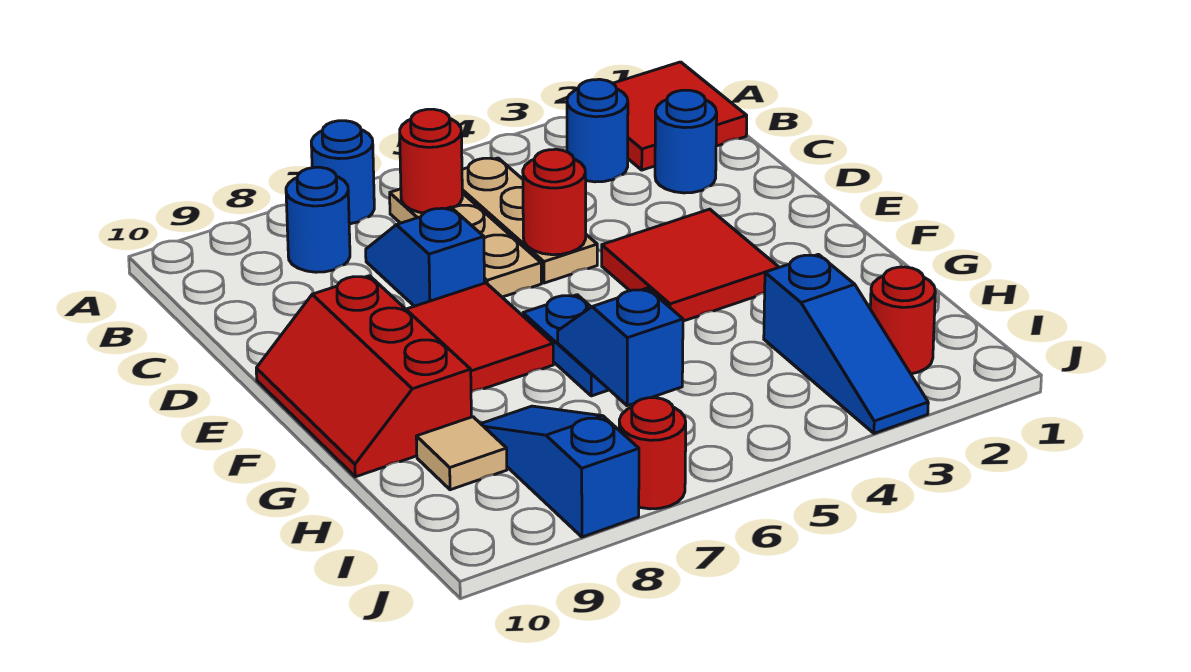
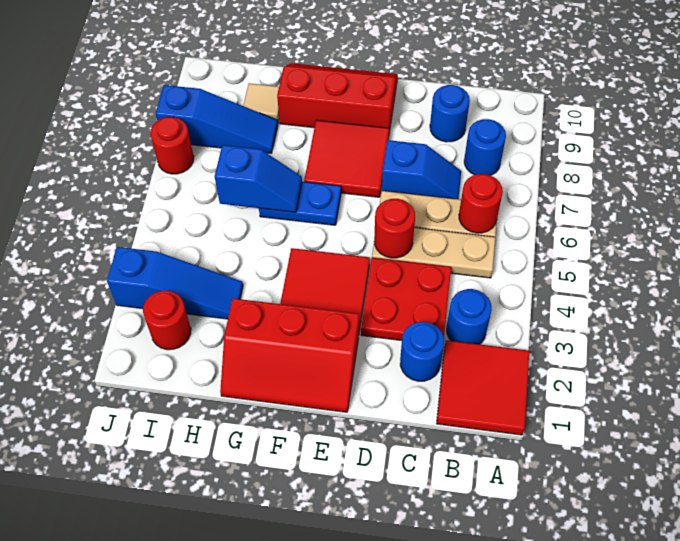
blue 1x1 round brick [311,121,374,224] -> blue 1x1 round brick moved to [430,85,470,142]
none -> red 2x2 plate [361,258,451,340]
none -> red 2x3 slope [220,298,359,412]
blue 1x3 slope [764,254,928,433] -> blue 1x3 slope turned to [107,247,243,319]

